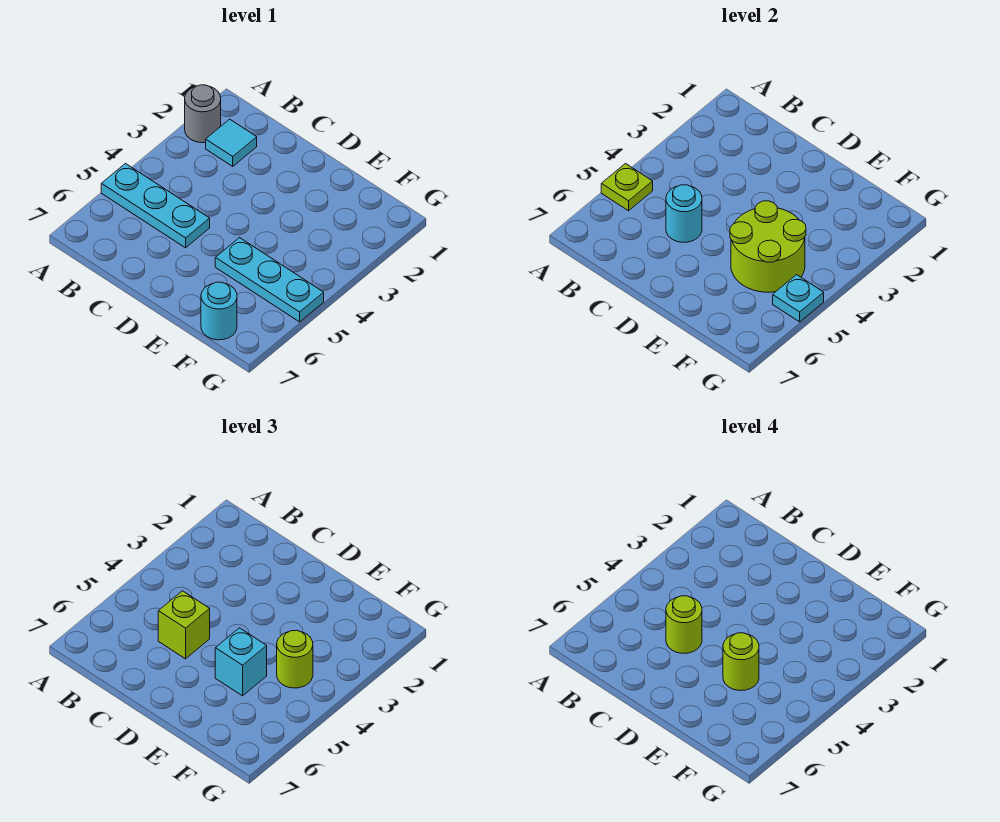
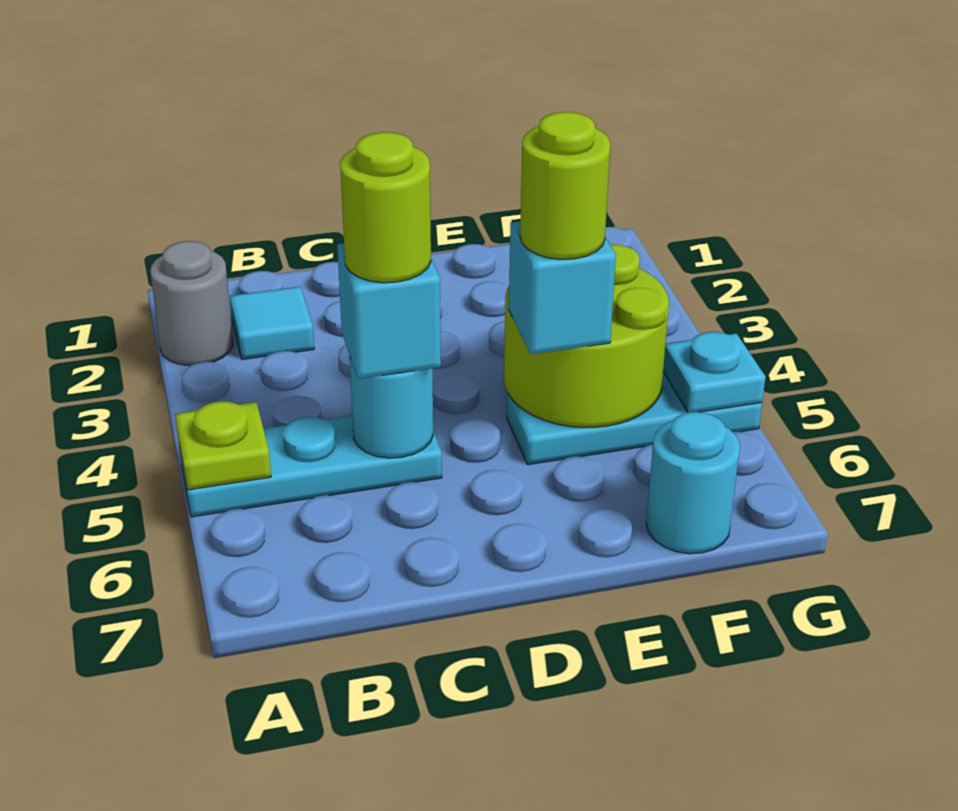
lime 1x1 brick [158,591,210,659] -> cyan 1x1 brick [337,243,441,379]
lime 1x1 round brick [277,630,313,688] -> none

